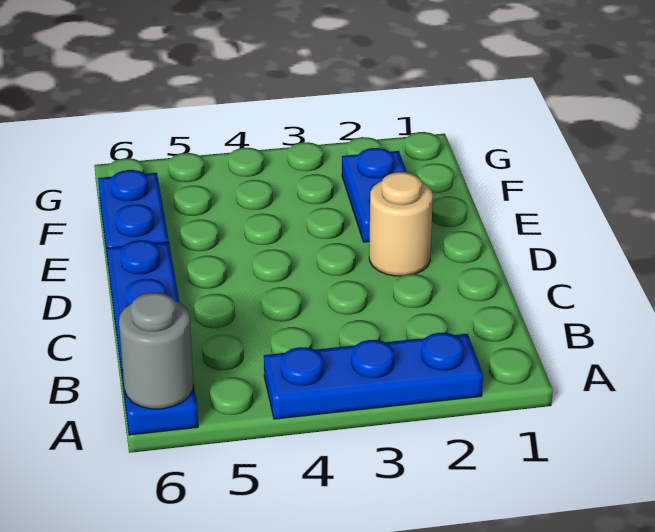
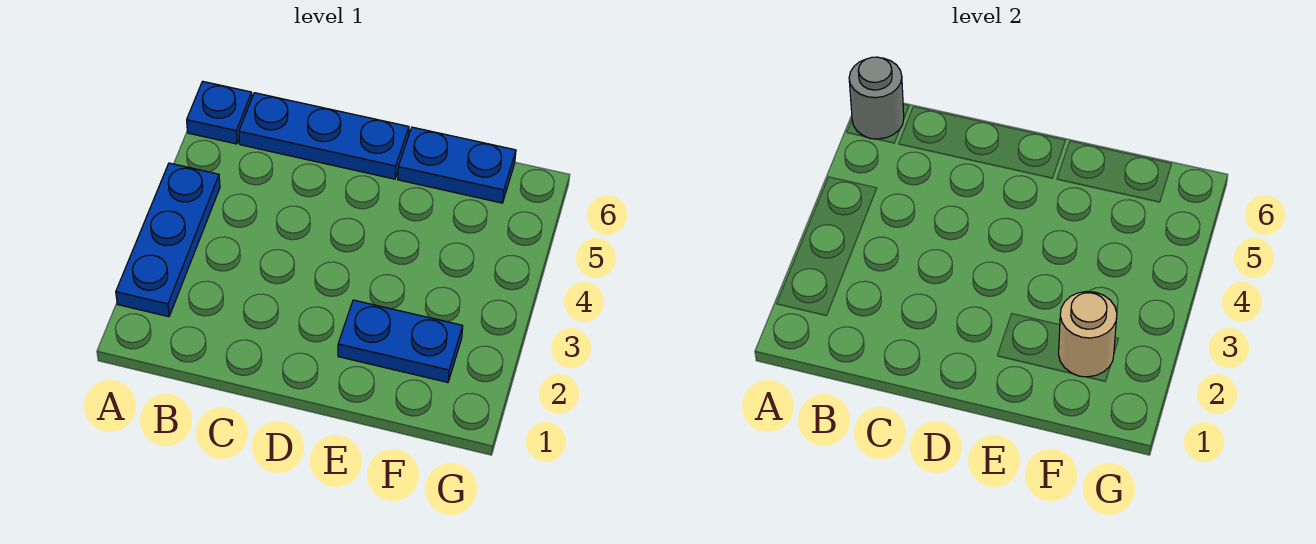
tan 1x1 round brick [369,172,433,276] -> tan 1x1 round brick moved to [1059,292,1117,377]

